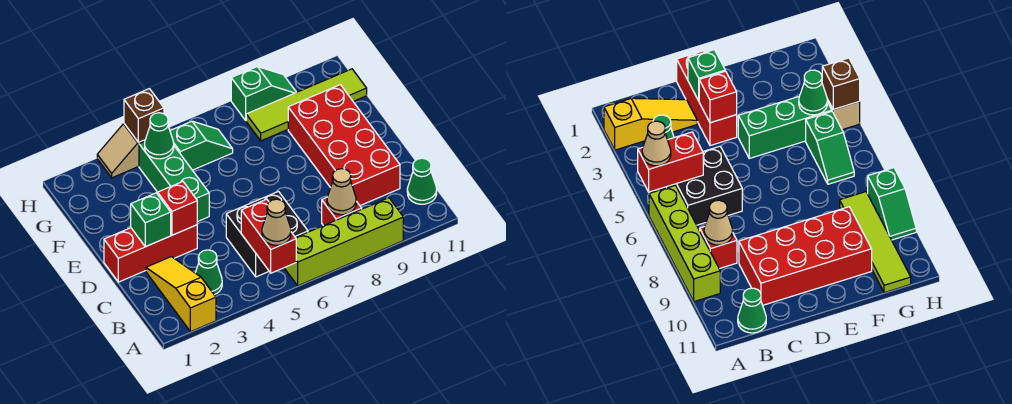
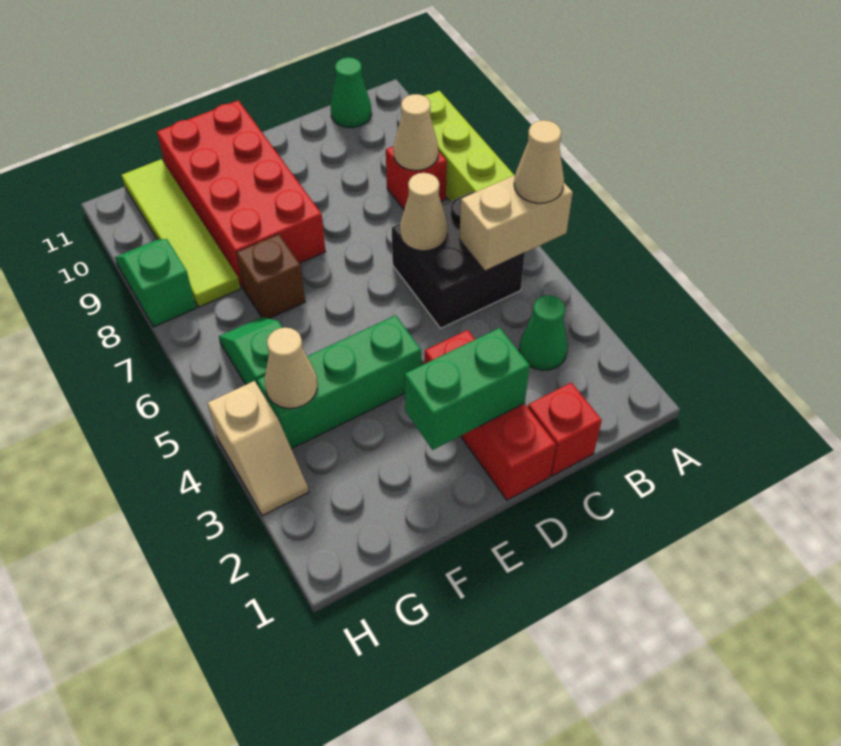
yellow 1x3 slope [146,257,216,332] -> none
red 1x2 brick [241,199,296,273] -> tan 1x2 brick [459,175,573,271]
none -> tan 1x1 cone [400,173,447,251]
red 2x4 brick [288,85,400,206] -> red 2x4 brick turned to [157,100,326,288]
green 1x1 brick [131,193,171,247] -> green 1x2 brick [405,328,530,450]
red 1x1 brick [158,182,197,235] -> red 1x1 brick moved to [528,382,602,476]
green 1x1 cone [145,113,174,159] -> tan 1x1 cone [265,328,317,408]
brown 1x1 brick [124,89,164,143] -> brown 1x1 brick moved to [236,234,305,319]

